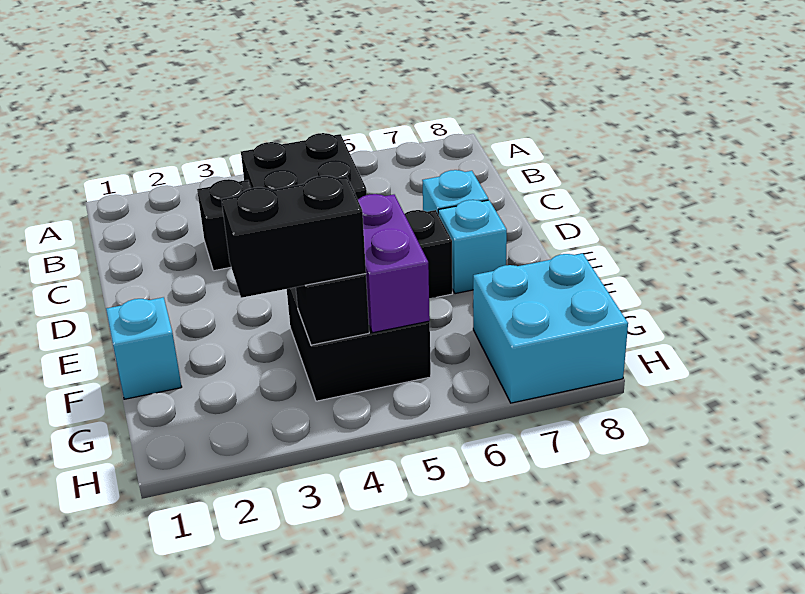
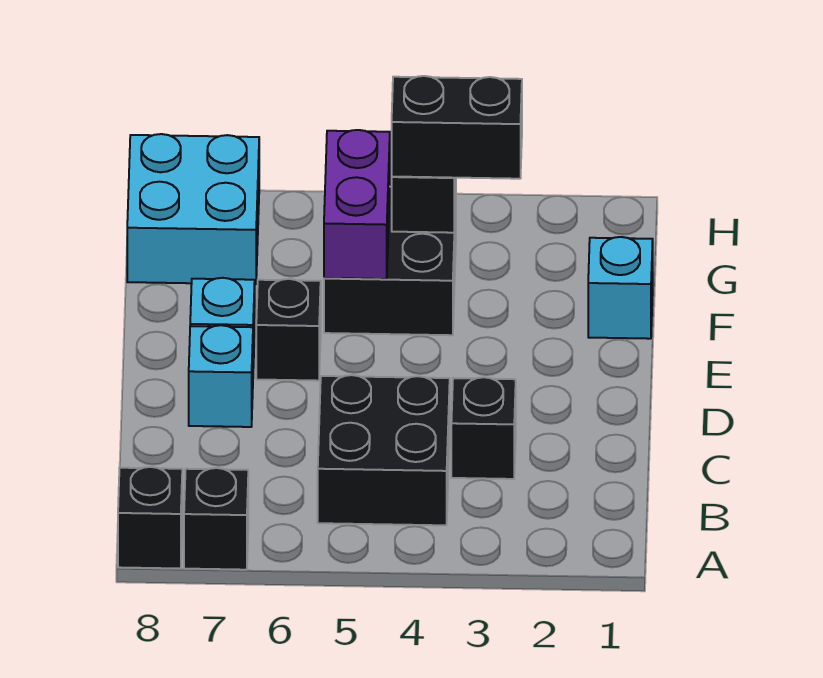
none -> black 1x1 brick [184,468,248,570]
none -> black 1x1 brick [118,467,182,569]

